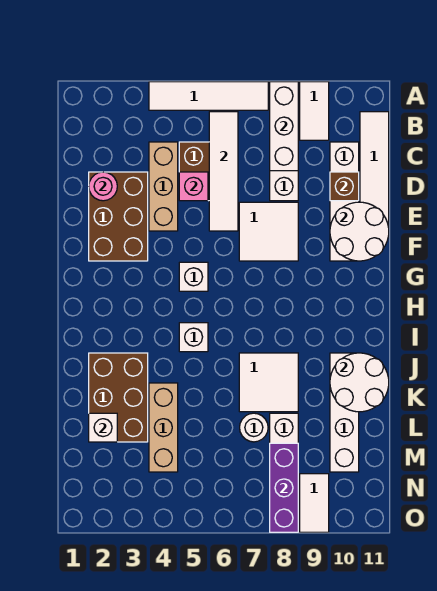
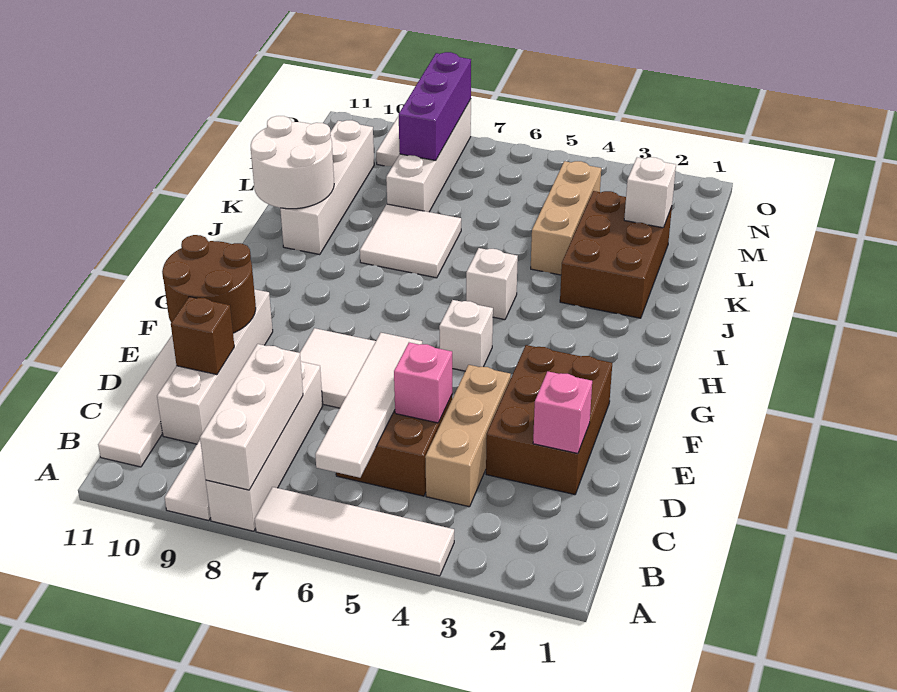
pink 1x1 round brick [89,172,117,201] -> pink 1x1 brick [533,371,592,453]
white 2x2 round brick [330,202,389,261] -> brown 2x2 round brick [162,235,256,333]
white 1x1 round brick [240,413,268,442] -> none

